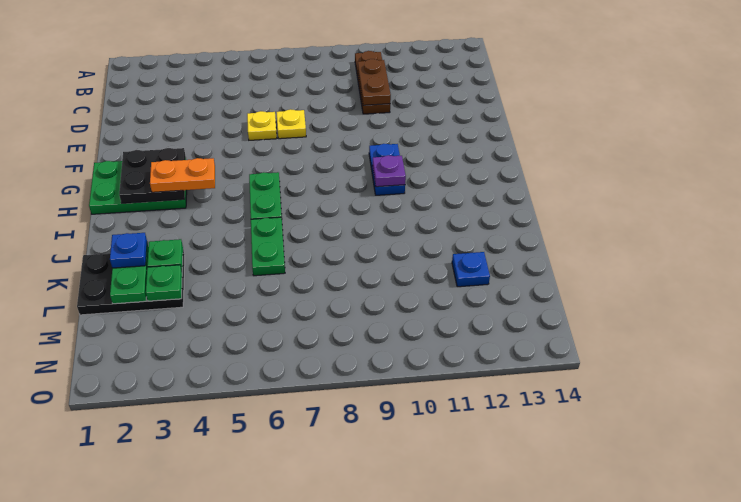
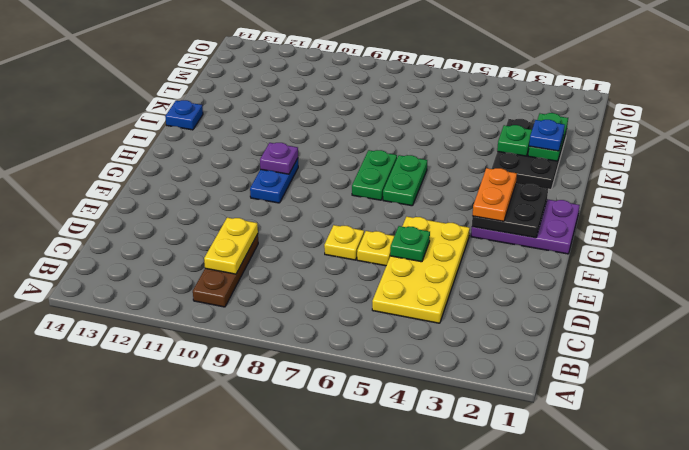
none -> yellow 2x4 plate [372,217,470,323]
brown 1x2 plate [358,59,391,105] -> yellow 1x2 plate [204,218,258,274]
green 2x3 plate [89,161,187,214] -> purple 2x3 plate [471,199,580,254]
orange 1x2 plate [150,158,215,192] -> orange 1x2 plate turned to [472,168,517,221]
green 1x2 plate [251,217,285,276] -> green 1x2 plate moved to [352,150,397,200]
black 2x3 plate [77,250,185,315] -> black 2x3 plate turned to [492,119,567,189]
green 1x1 plate [146,265,182,301] -> green 1x1 plate moved to [390,226,430,262]
blue 1x1 plate [452,252,490,287] -> blue 1x1 plate moved to [165,100,203,130]

